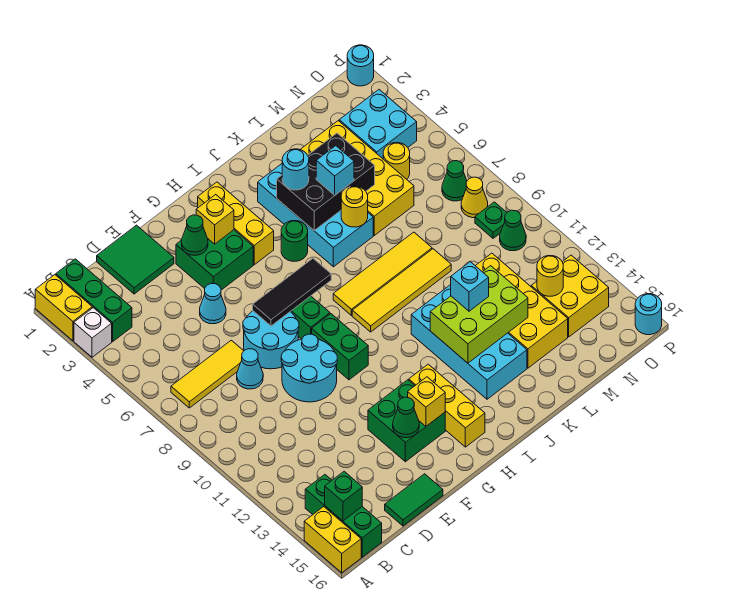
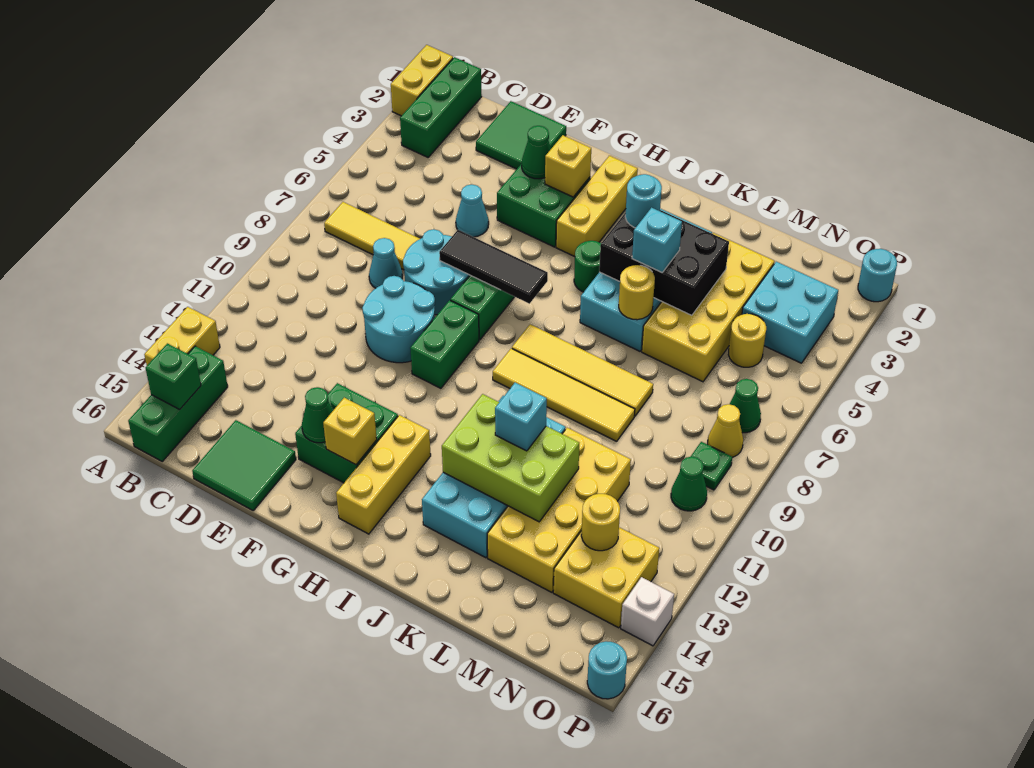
white 1x1 brick [74,308,112,357] -> white 1x1 brick moved to [621,577,674,646]
yellow 1x2 brick [304,507,361,573] -> yellow 1x2 brick moved to [144,307,220,365]
green 1x2 tile [385,474,443,526] -> green 2x2 tile [192,420,296,510]

